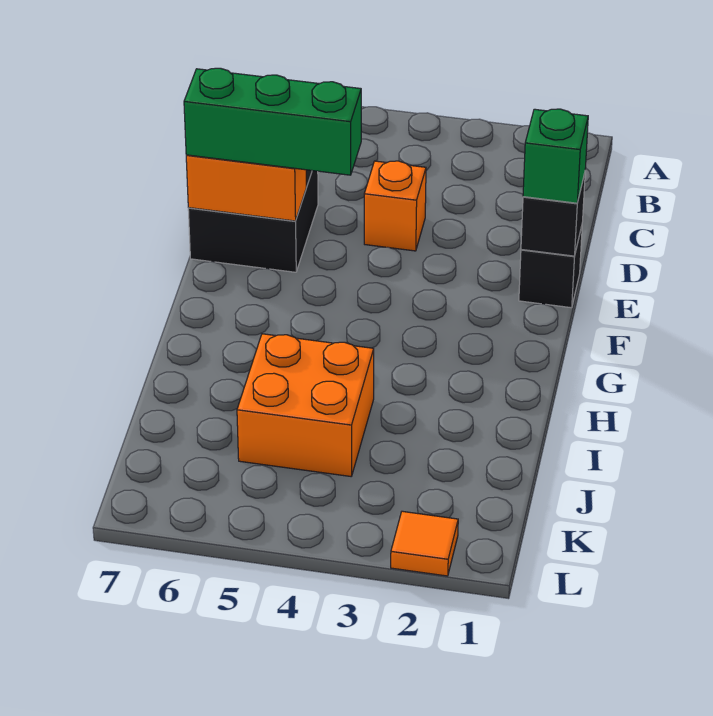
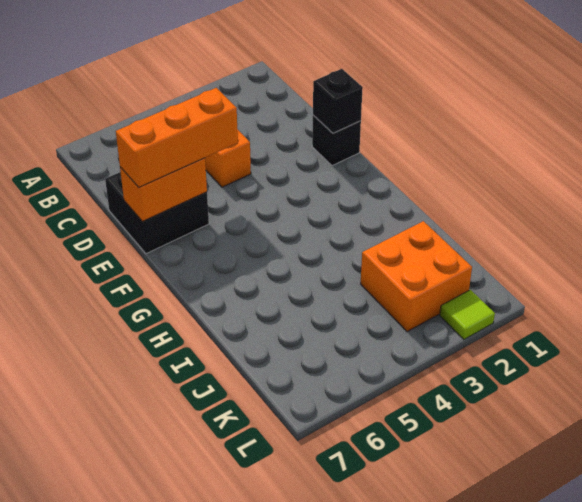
green 1x1 brick [523,109,588,203] -> none
green 1x3 brick [184,68,361,175] -> orange 1x3 brick [116,88,238,187]
orange 2x2 brick [237,334,374,476] -> orange 2x2 brick moved to [361,221,472,332]
orange 1x1 tile [391,511,458,576] -> lime 1x1 tile [440,290,495,339]

